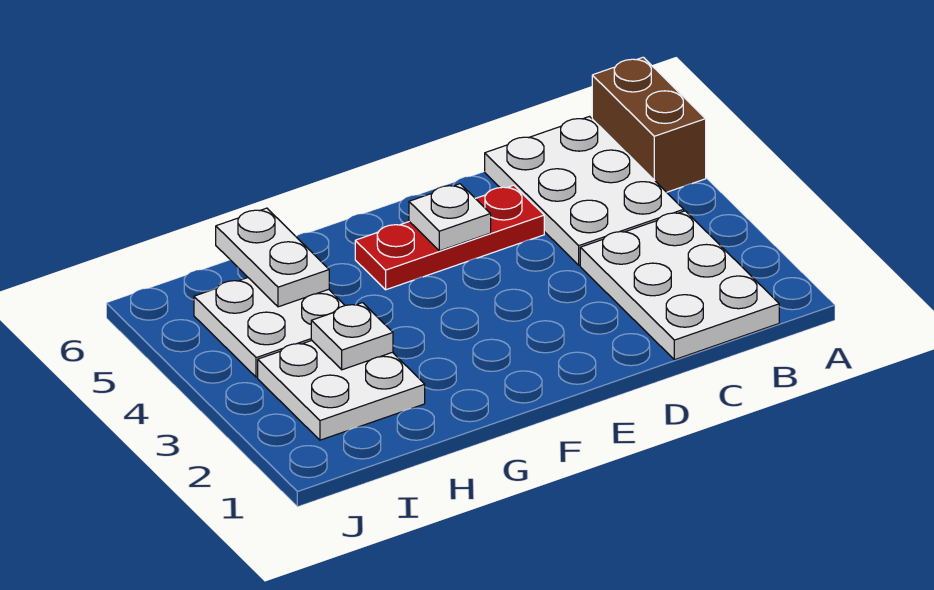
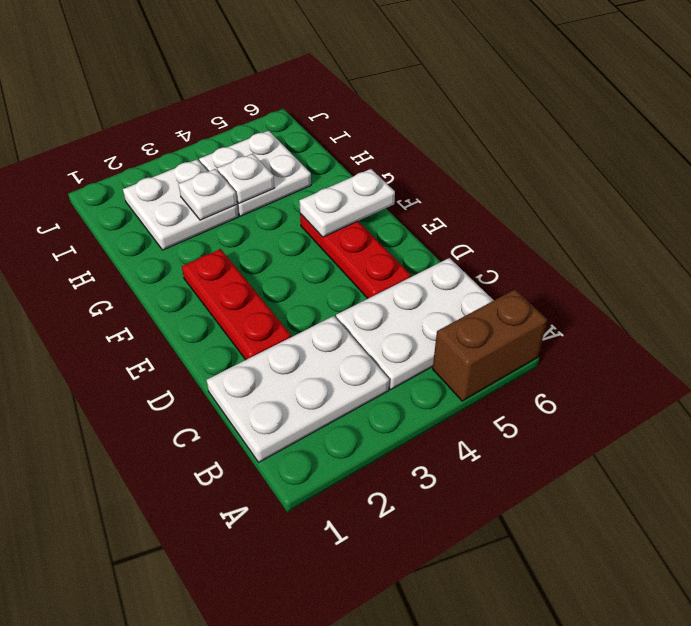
none -> red 1x3 plate [182,249,291,360]
white 1x1 plate [409,184,491,251] -> white 1x1 plate moved to [217,154,274,203]
white 1x2 plate [216,208,329,307] -> white 1x2 plate moved to [299,169,395,237]

